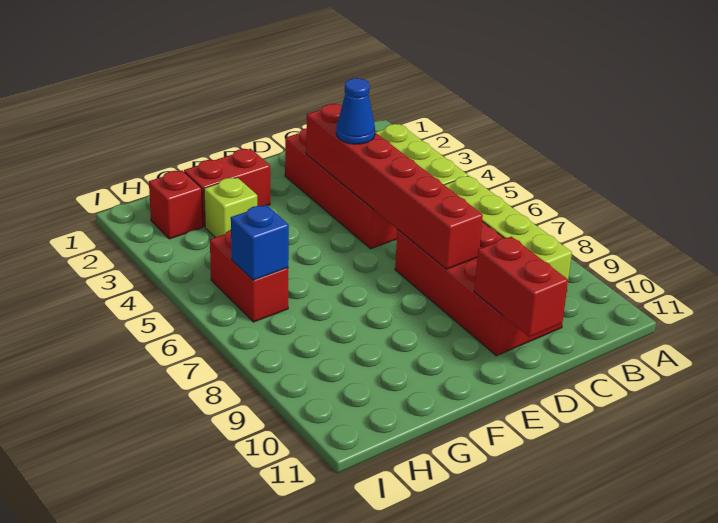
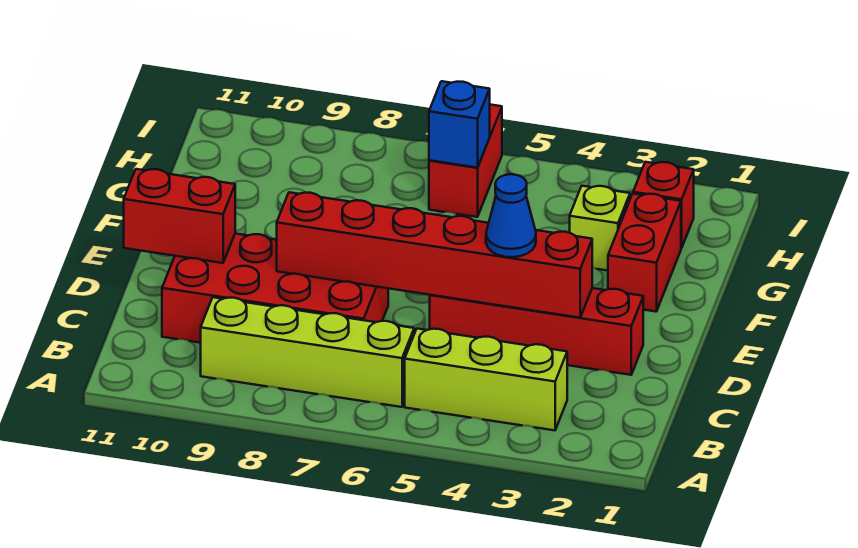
red 1x2 brick [210,230,288,322] -> red 1x2 brick turned to [429,105,502,217]

